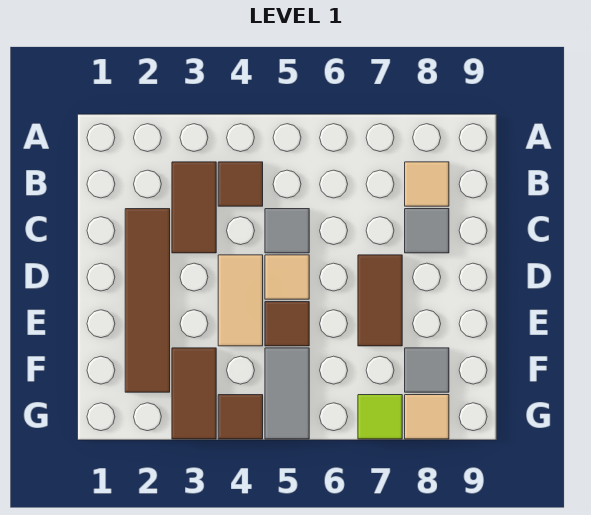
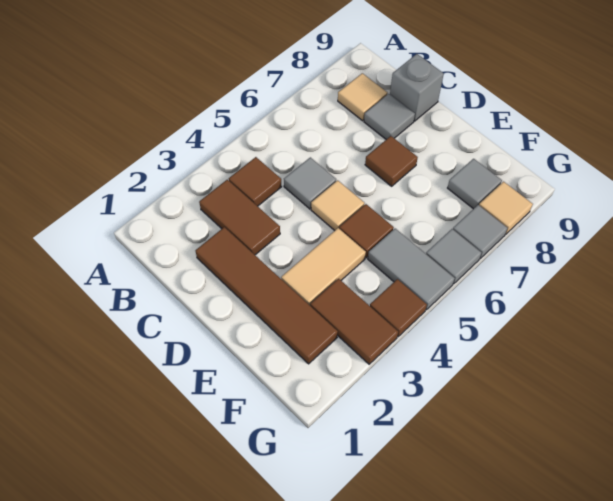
none -> grey 1x1 brick [390,54,444,121]
tan 1x2 tile [218,255,263,346] -> tan 1x2 tile turned to [281,228,366,305]
brown 1x2 tile [358,255,402,346] -> brown 1x1 tile [365,136,418,186]
none -> grey 1x1 tile [426,229,481,284]
lime 1x1 tile [358,395,402,439] -> grey 1x1 tile [453,205,507,259]

